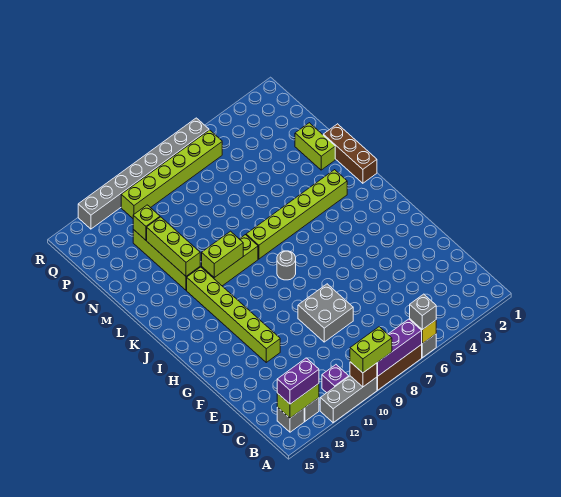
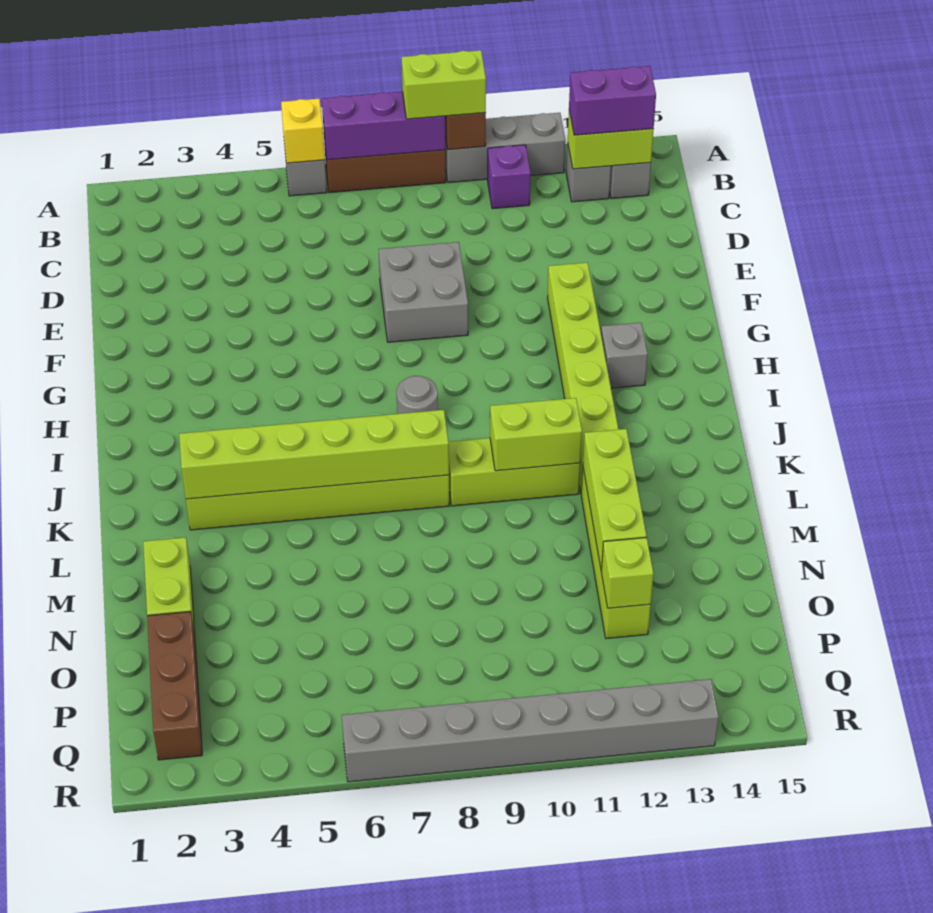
grey 1x1 brick [410,294,436,330] -> grey 1x1 brick moved to [601,323,648,388]
brown 1x3 brick [323,124,377,183] -> brown 1x3 brick moved to [147,612,202,760]
lime 1x6 brick [121,130,222,218] -> lime 1x6 brick moved to [179,410,449,499]

